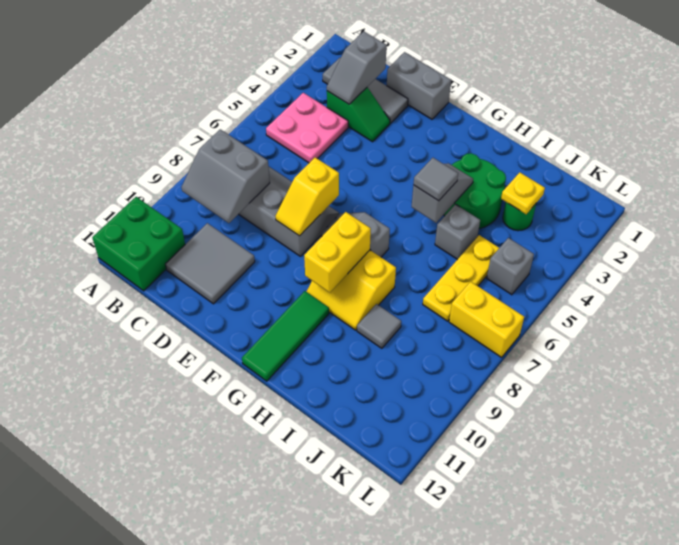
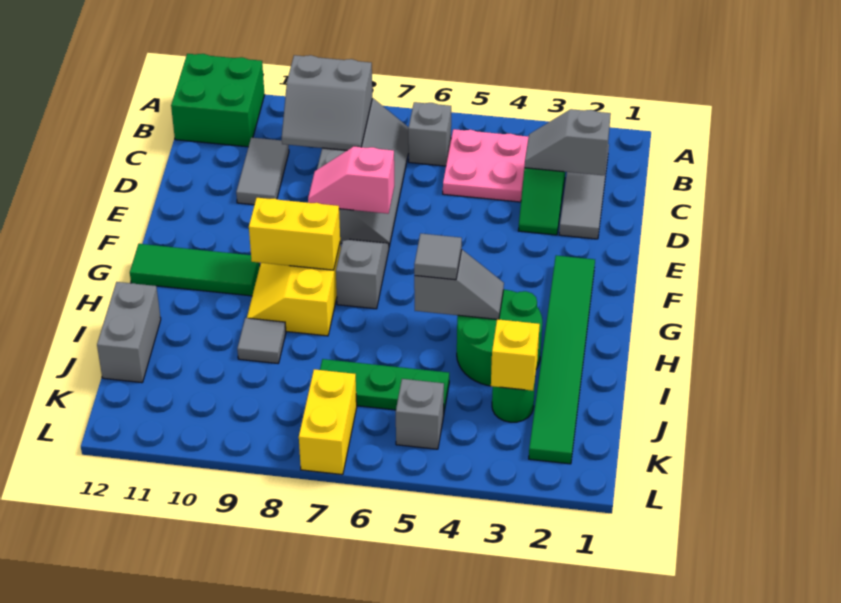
grey 2x2 slope [181,129,270,223] -> grey 2x2 slope turned to [282,55,372,150]
grey 2x2 tile [166,223,255,304] -> grey 1x2 tile [236,137,289,205]
grey 1x2 brick [387,52,451,119] -> grey 1x2 brick moved to [97,282,161,383]
yellow 1x2 slope [275,158,339,236] -> pink 1x2 slope [308,147,394,214]
none -> green 1x6 tile [529,255,595,464]
grey 1x1 brick [435,204,480,259] -> grey 1x1 brick moved to [408,102,451,166]
yellow 1x1 plate [501,172,545,214] -> yellow 1x1 brick [491,319,540,391]
yellow 1x3 plate [423,235,499,321] -> green 1x3 plate [320,359,449,411]

